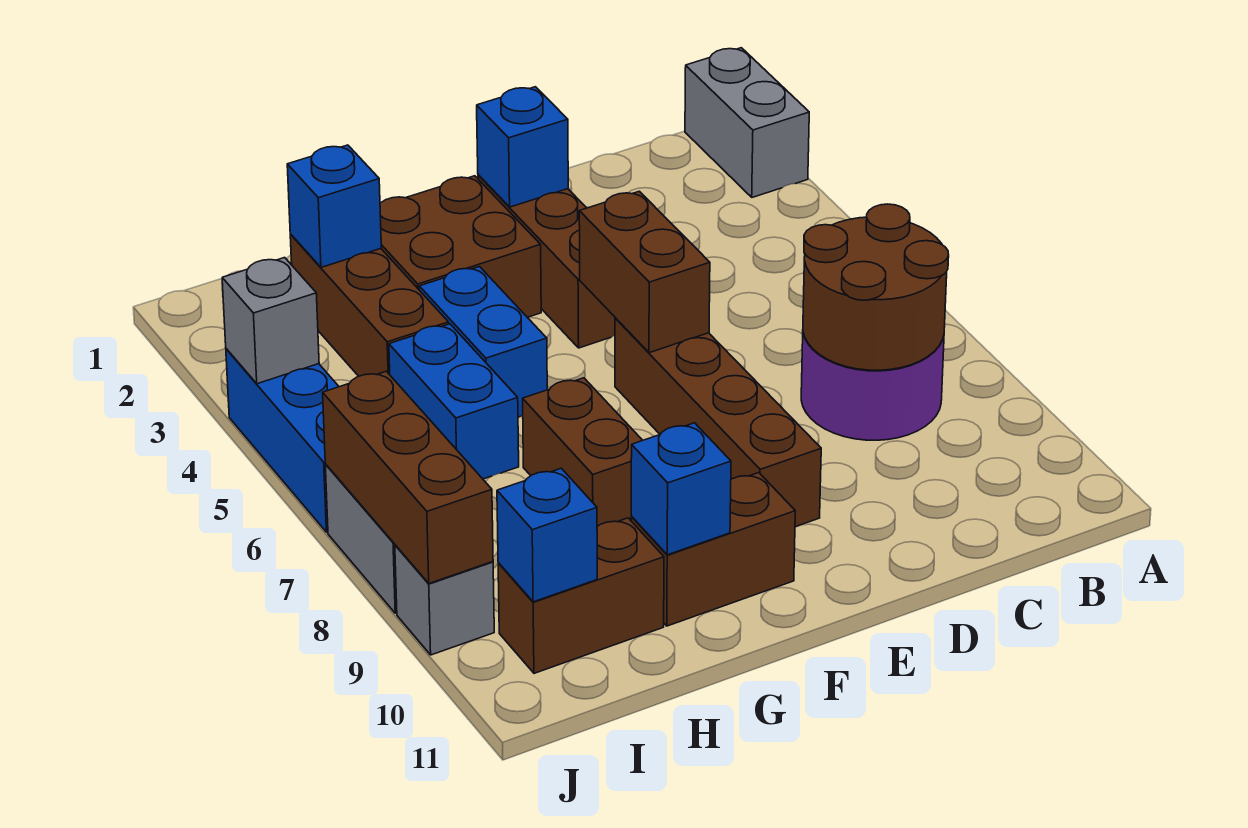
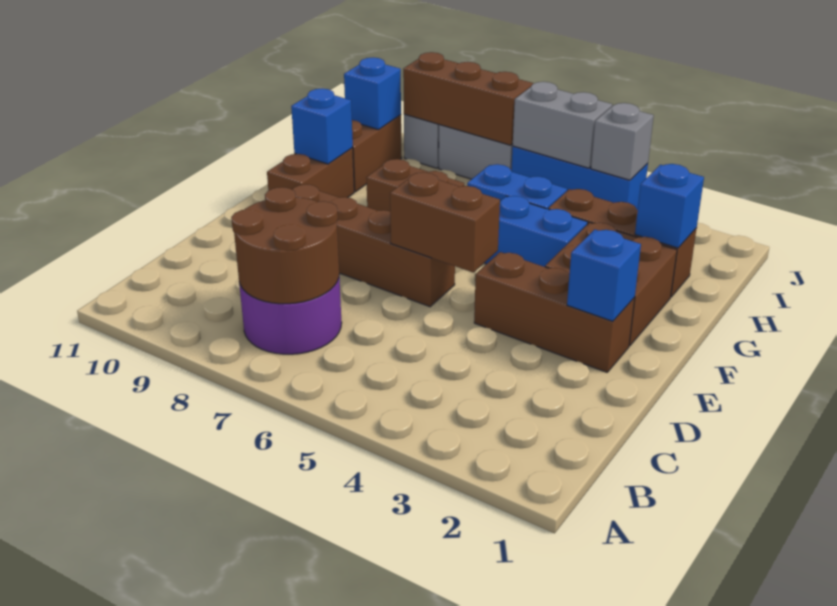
grey 1x2 brick [685,48,809,197] -> grey 1x2 brick moved to [513,82,612,168]

